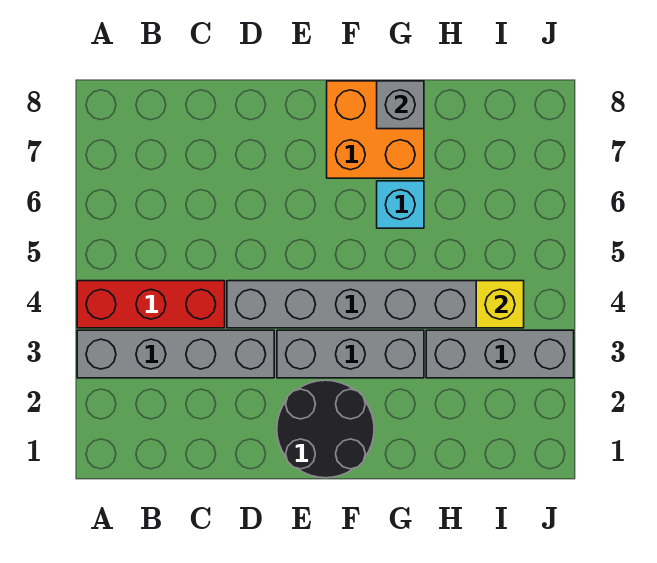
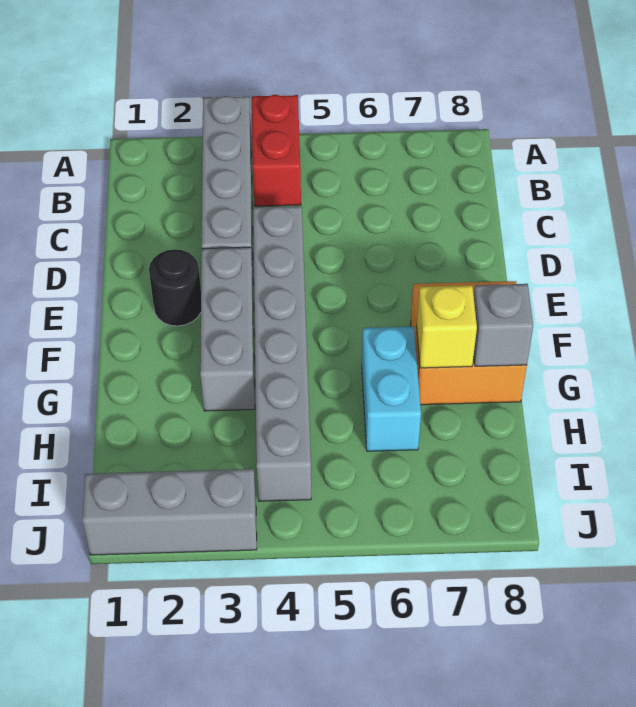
red 1x3 brick [77,281,225,328] -> red 1x2 brick [252,95,301,206]
black 2x2 round brick [277,380,374,478] -> black 1x1 round brick [149,249,201,326]
cyan 1x1 brick [377,181,424,228] -> cyan 1x2 brick [362,327,421,451]
grey 1x3 brick [426,330,574,378] -> grey 1x3 brick turned to [82,469,257,555]
yellow 1x1 brick [476,281,524,328] -> yellow 1x1 brick moved to [417,285,477,368]

